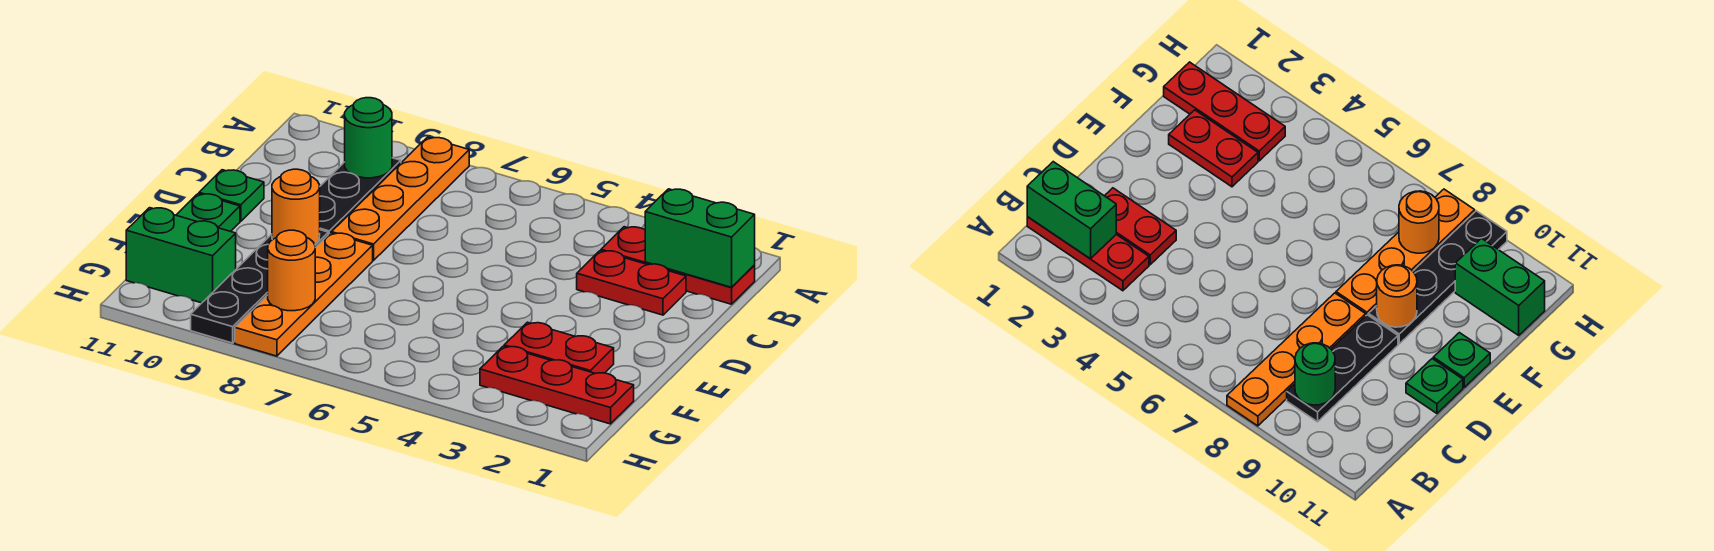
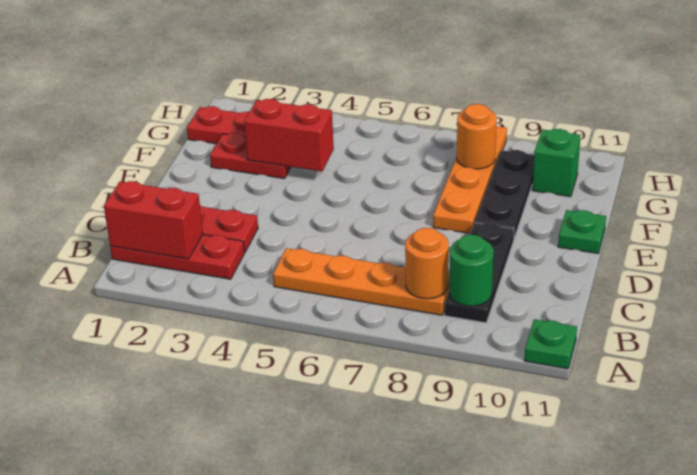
orange 1x4 plate [332,137,469,260] -> orange 1x4 plate turned to [273,248,450,315]
green 1x2 brick [645,189,755,287] -> red 1x2 brick [104,181,203,259]
green 1x1 plate [199,170,264,221] -> green 1x1 plate moved to [524,319,577,369]
black 1x4 plate [191,230,328,343] -> black 1x3 plate [475,150,534,238]
orange 1x1 round brick [272,169,320,244] -> orange 1x1 round brick moved to [405,228,449,299]
none -> red 1x2 brick [244,99,334,171]
green 1x2 brick [126,208,236,303] -> green 1x1 brick [532,129,581,197]

